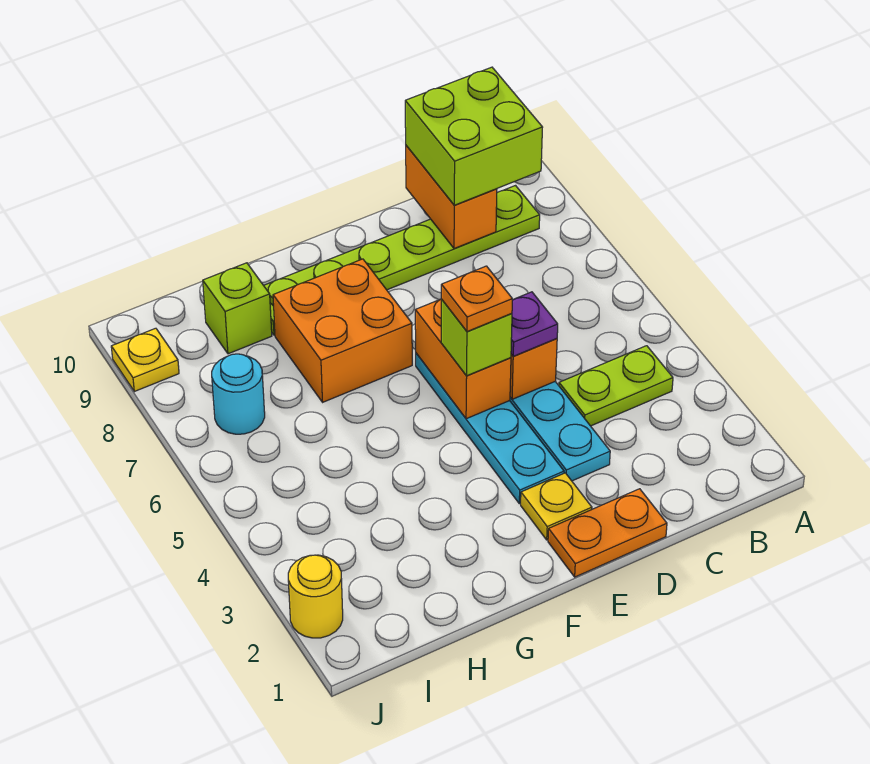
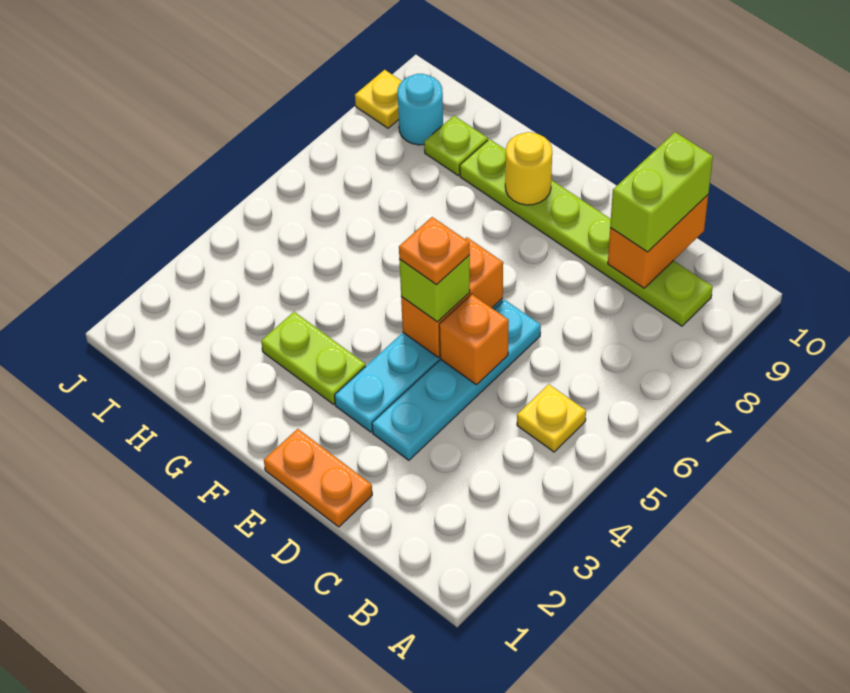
lime 1x2 plate [559,346,673,426] -> lime 1x2 plate moved to [261,312,366,404]
lime 2x2 brick [405,67,543,205] -> lime 1x2 brick [610,132,713,252]
purple 1x1 plate [511,292,558,356] -> none
yellow 1x1 plate [521,473,592,540] -> yellow 1x1 plate moved to [517,384,586,452]
orange 2x2 brick [273,259,412,402] -> none
lime 1x1 brick [203,263,272,354] -> lime 1x1 plate [424,116,488,175]
cyan 1x1 round brick [212,354,265,434] -> cyan 1x1 round brick moved to [398,74,443,145]
yellow 1x1 round brick [288,555,343,638] -> yellow 1x1 round brick moved to [505,132,552,205]

